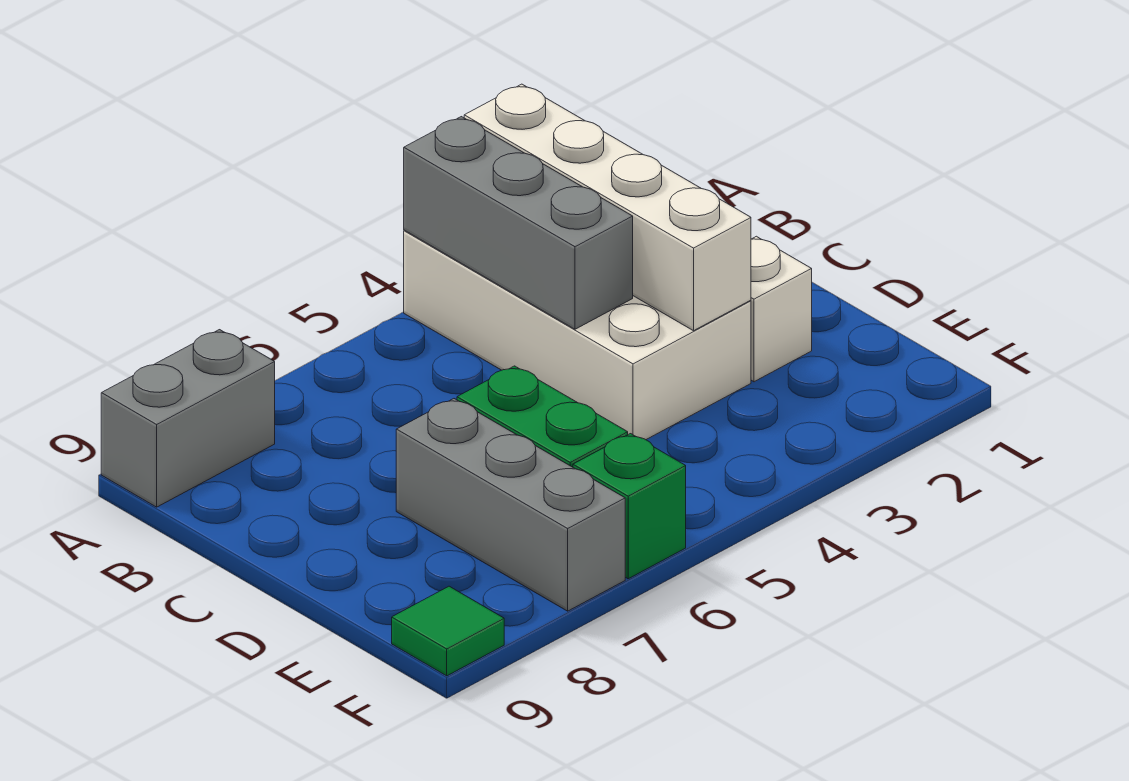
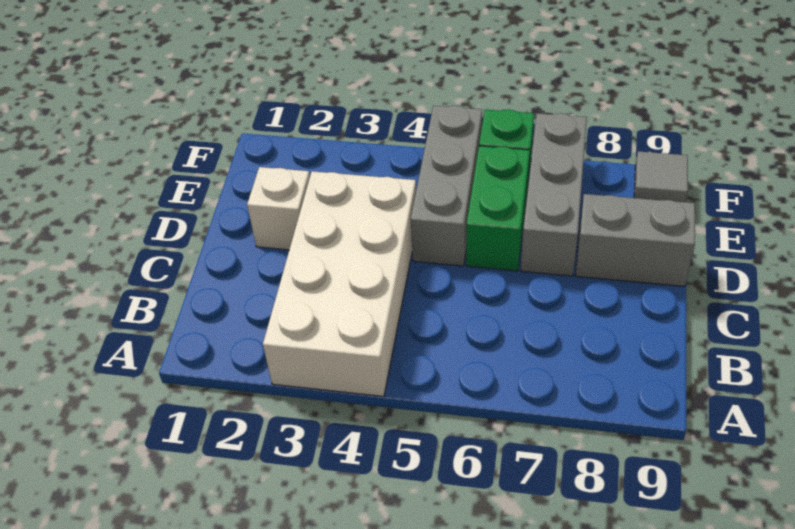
white 1x4 brick [464,84,751,331] -> none
grey 1x3 brick [404,117,633,329] -> grey 1x3 brick moved to [411,106,482,266]
grey 1x2 brick [101,330,275,507] -> grey 1x2 brick moved to [576,194,695,287]
green 1x1 tile [392,586,504,676] -> grey 1x1 tile [634,151,688,202]

